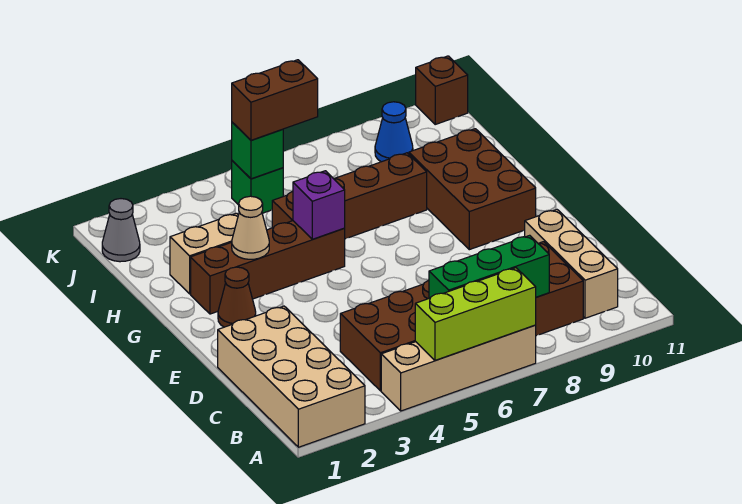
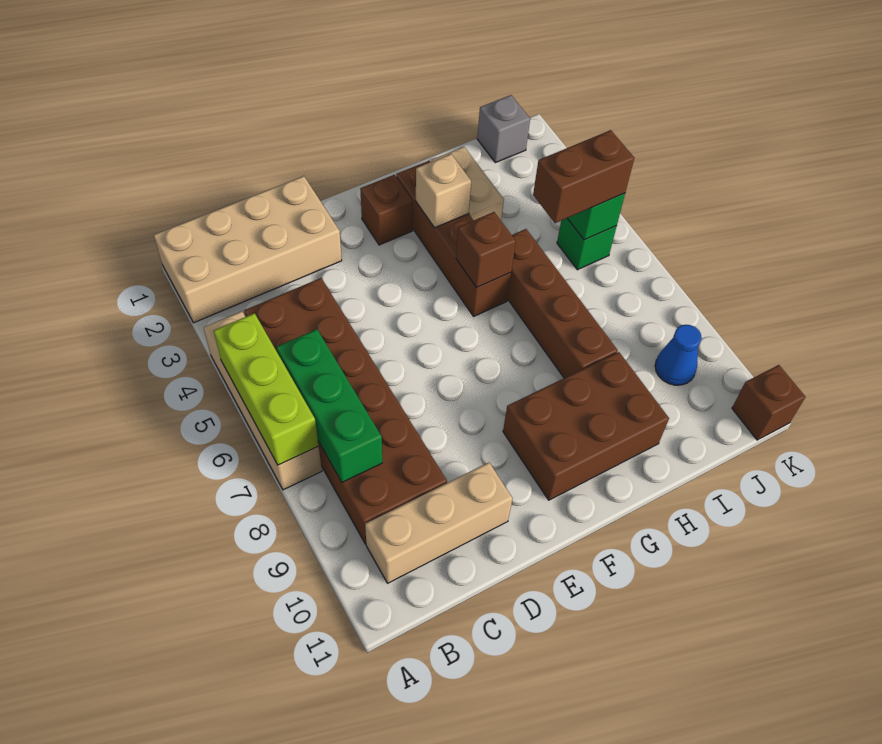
brown 1x1 cone [218,267,256,327] -> brown 1x1 brick [360,175,413,245]
tan 1x1 cone [232,196,269,259] -> tan 1x1 brick [416,154,471,228]
purple 1x1 brick [293,171,345,239] -> brown 1x1 brick [456,212,516,288]
grey 1x1 cone [102,199,140,262] -> grey 1x1 brick [477,95,530,163]
brown 1x2 brick [232,60,318,140] -> brown 1x2 brick turned to [533,130,634,223]

